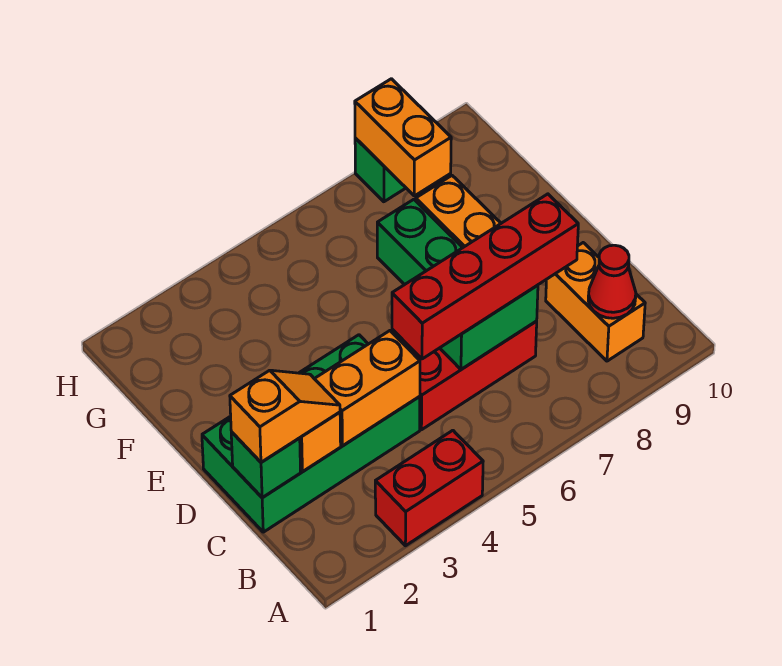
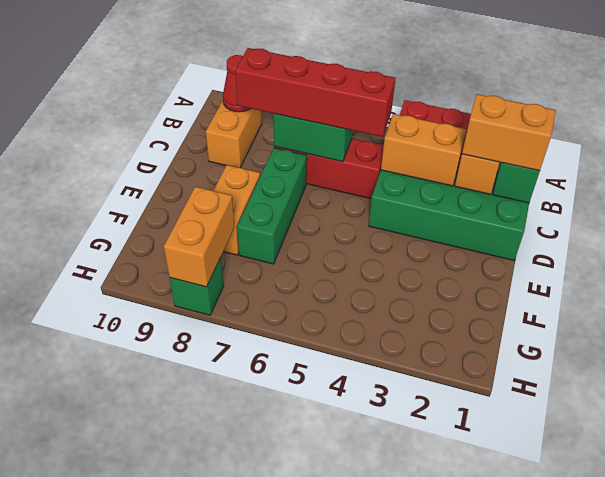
orange 1x2 slope [230,370,340,462] -> orange 1x2 brick [462,94,556,171]

